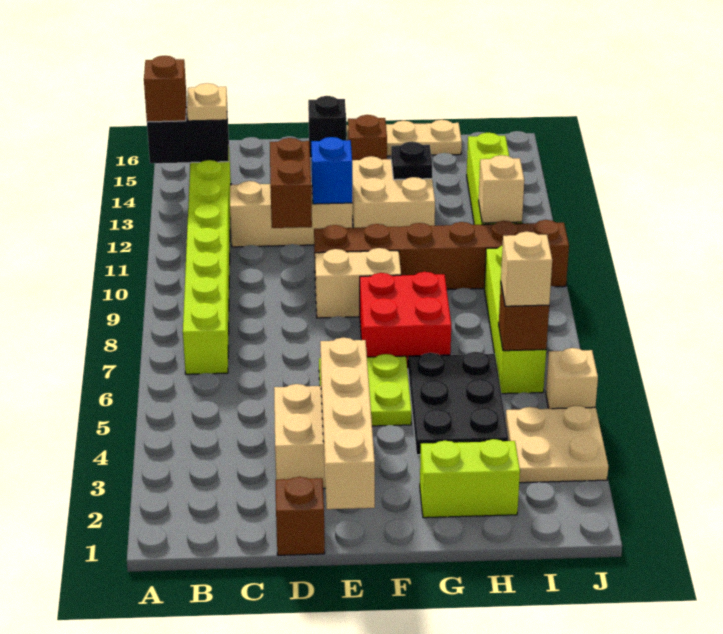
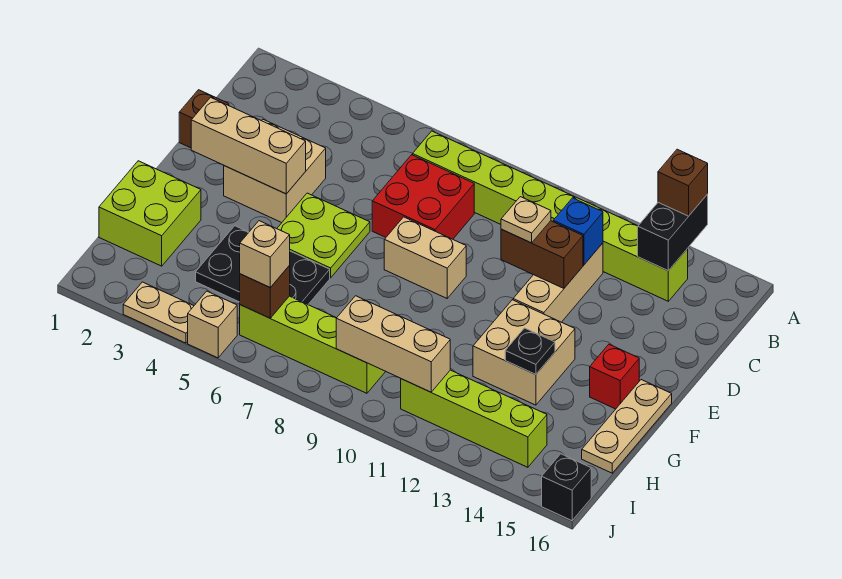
tan 1x1 plate [187,83,227,121] -> tan 1x1 plate moved to [501,197,551,243]
tan 1x4 brick [320,338,375,509] -> tan 1x3 brick [191,97,306,194]
tan 1x2 brick [315,248,401,318] -> tan 1x2 brick turned to [384,217,466,298]
brown 1x6 brick [314,220,569,289] -> none
blue 1x1 brick [311,137,352,204] -> blue 1x1 brick moved to [553,198,603,265]
black 1x1 brick [308,96,346,158] -> black 1x1 brick moved to [542,454,591,521]
red 2x2 brick [360,272,451,368] -> red 2x2 brick moved to [372,155,474,239]
brown 1x1 brick [348,115,387,160] -> red 1x1 brick [590,344,639,409]
lime 1x2 brick [420,439,520,518] -> lime 2x2 brick [99,161,201,266]
tan 2x2 plate [506,406,608,483] -> tan 1x2 plate [123,282,194,343]
tan 1x1 brick [479,155,524,223] -> tan 1x3 brick [336,296,450,392]

